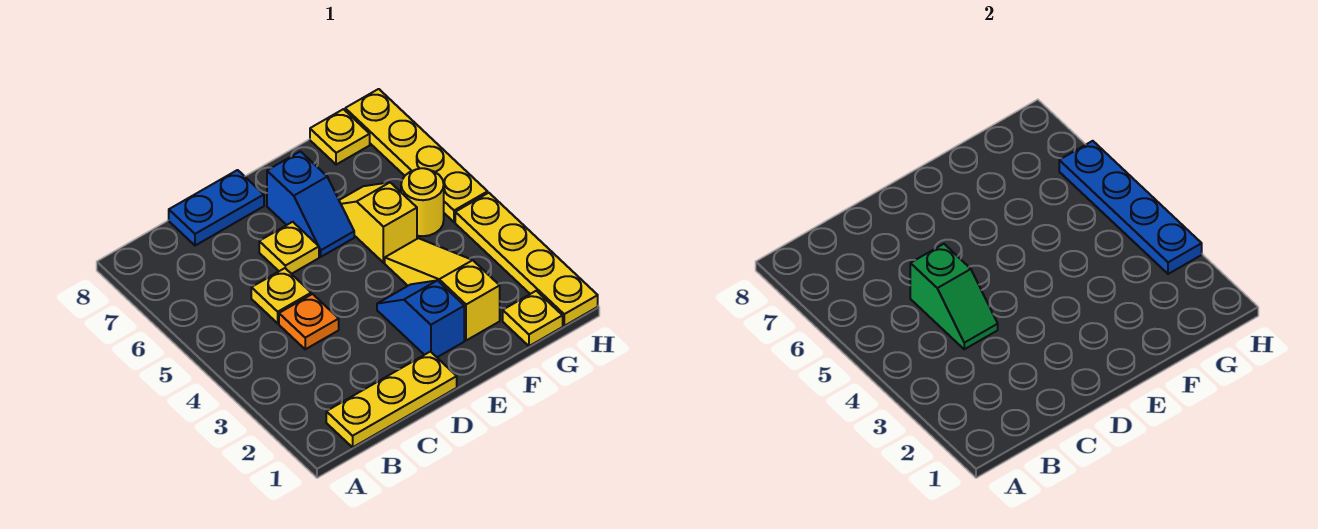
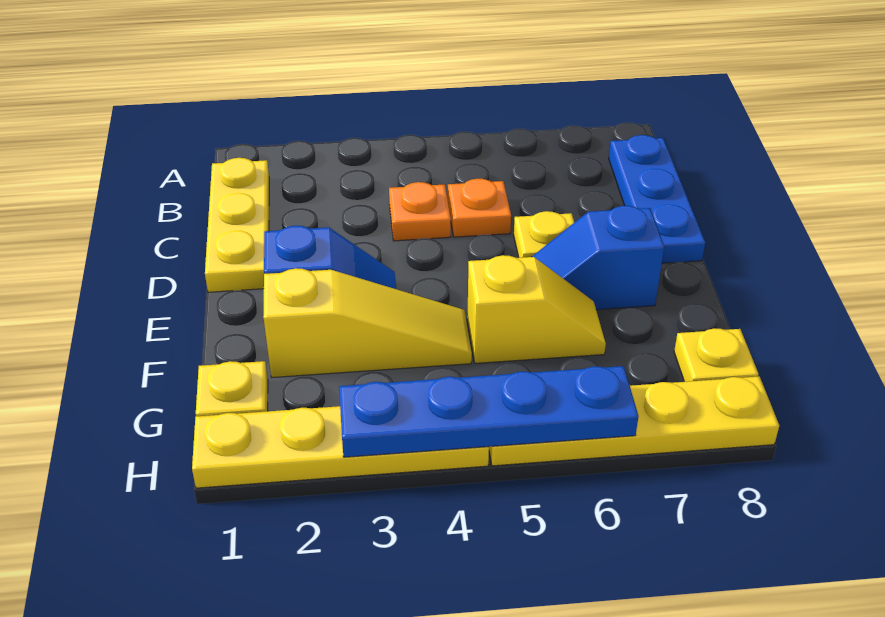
green 1x2 slope [910,244,998,349] -> none
yellow 1x1 plate [251,268,311,323] -> orange 1x1 plate [448,179,511,237]
blue 1x2 plate [169,170,264,246] -> blue 1x3 plate [609,135,705,263]
yellow 1x1 round brick [401,168,444,236] -> none

